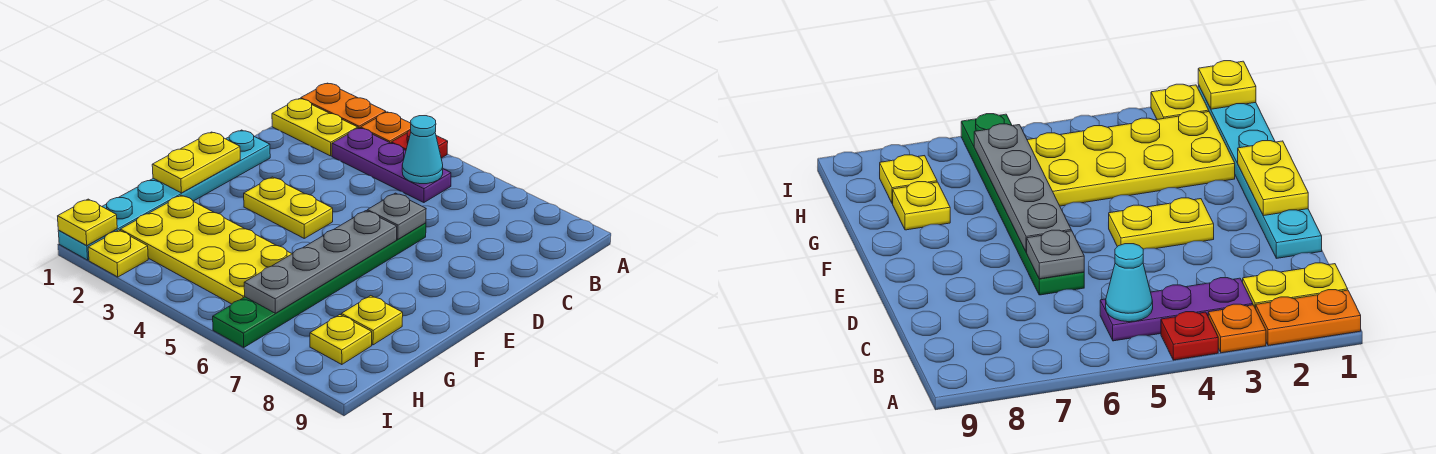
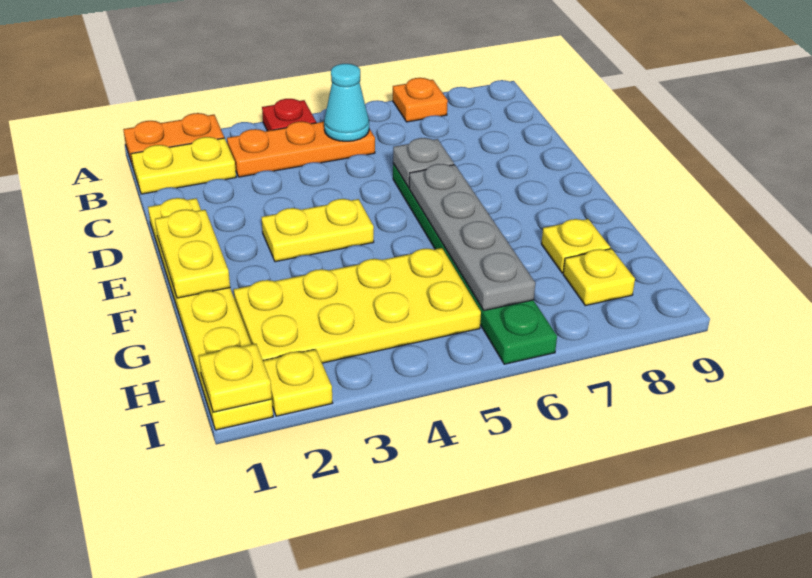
orange 1x1 plate [361,112,411,143] -> orange 1x1 plate moved to [393,78,448,122]
purple 1x3 plate [332,128,451,203] -> orange 1x3 plate [227,121,375,177]
cyan 1x6 plate [58,130,270,260] -> yellow 1x6 plate [148,198,273,430]

